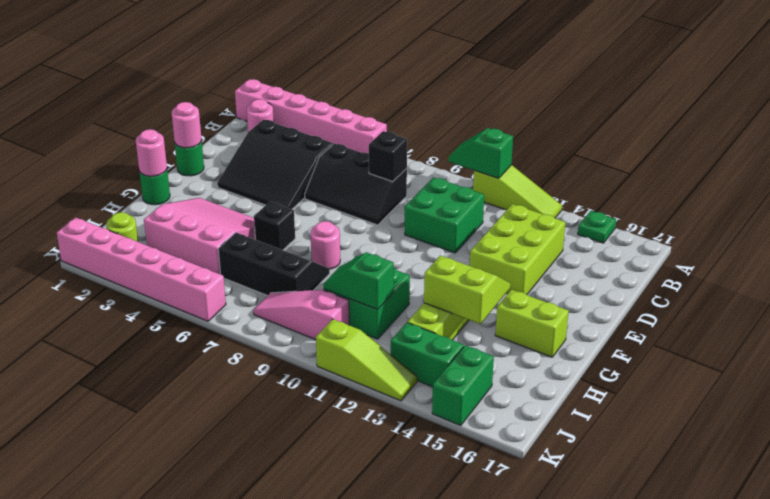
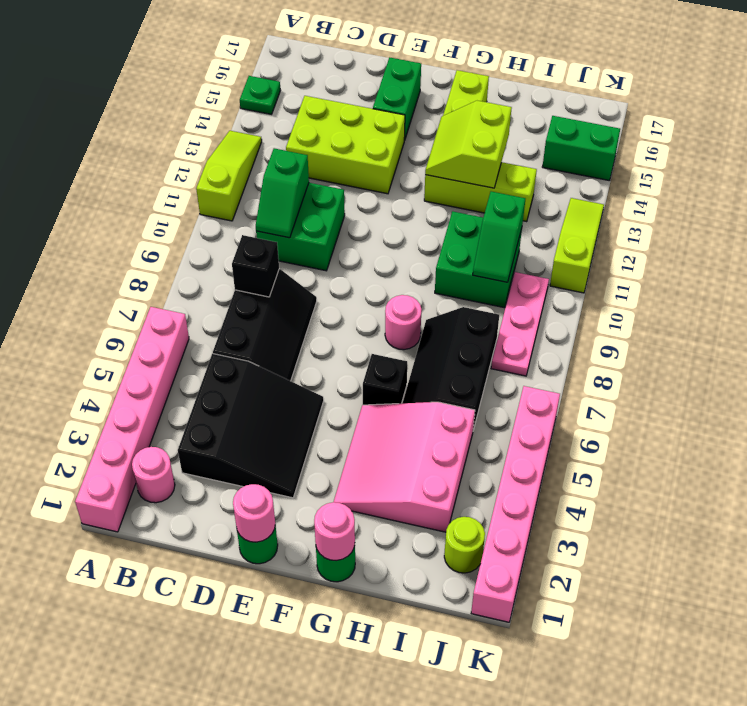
green 1x2 slope [448,128,513,178] -> green 1x2 slope moved to [256,148,309,238]
pink 1x3 slope [254,290,349,340] -> pink 1x3 plate [491,272,549,376]
green 1x2 brick [391,323,464,387] -> green 1x2 brick moved to [373,57,421,140]

